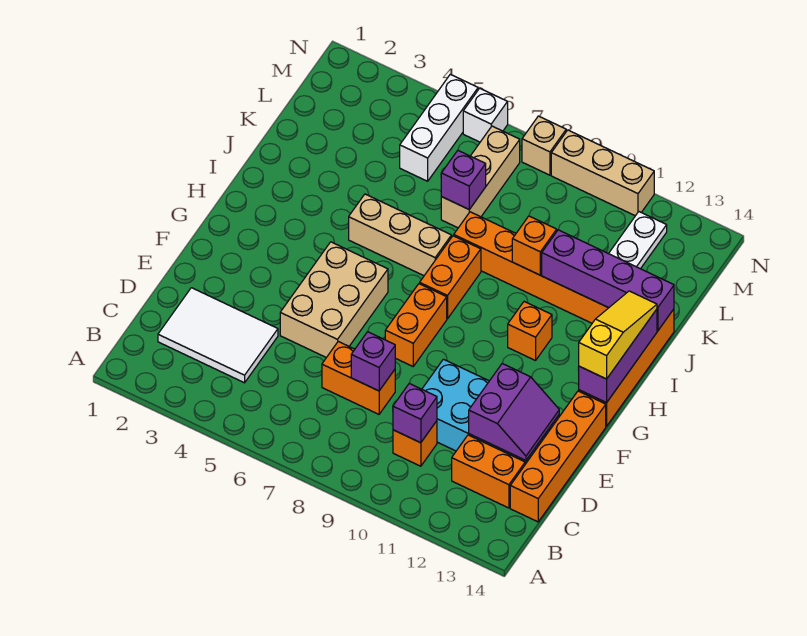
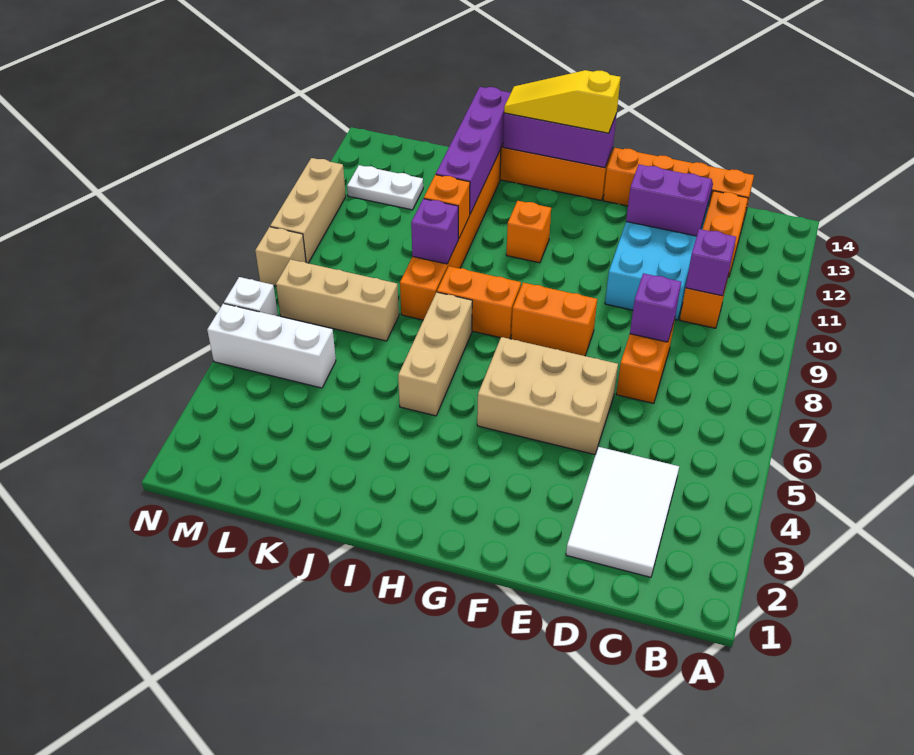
purple 1x1 brick [441,151,486,209] -> purple 1x1 brick moved to [411,199,458,264]

